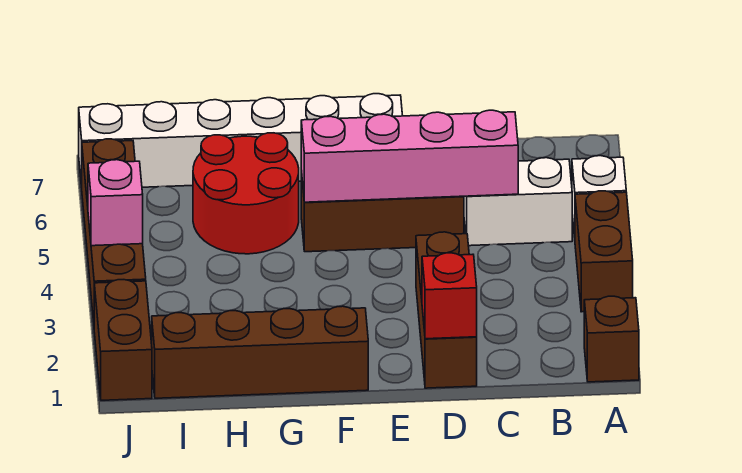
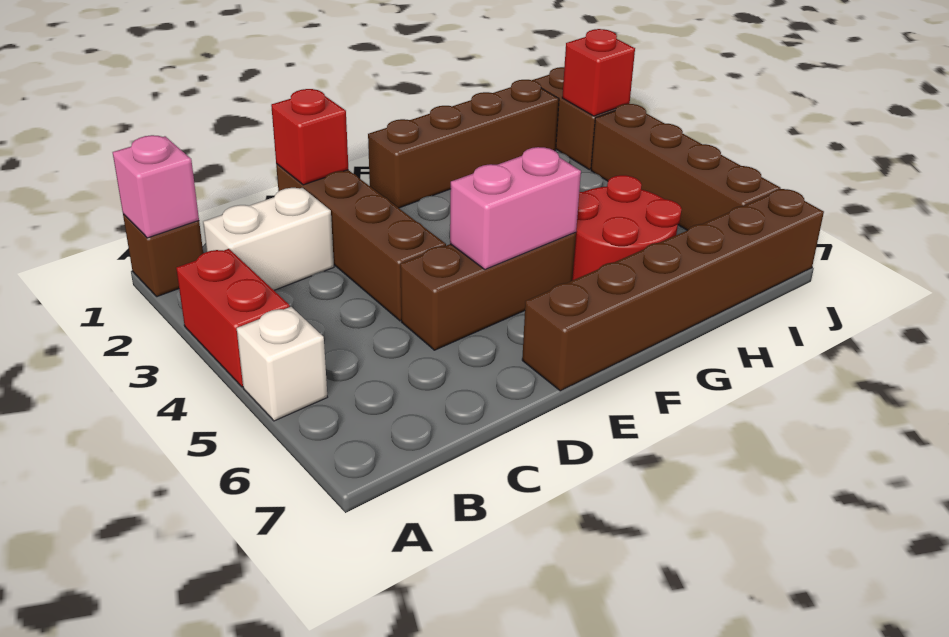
brown 1x2 brick [575,191,633,312] -> red 1x2 brick [176,249,290,387]
white 1x2 brick [464,158,572,246] -> white 1x2 brick moved to [203,188,334,290]
pink 1x4 brick [301,110,518,202] -> pink 1x2 brick [450,147,581,269]
brown 1x3 brick [416,232,477,388] -> brown 1x4 brick [276,164,446,321]
white 1x6 brick [79,94,403,187] -> brown 1x6 brick [522,189,824,391]
none -> red 1x1 brick [562,29,635,116]
pink 1x1 brick [88,160,143,246] -> pink 1x1 brick moved to [113,135,199,238]

